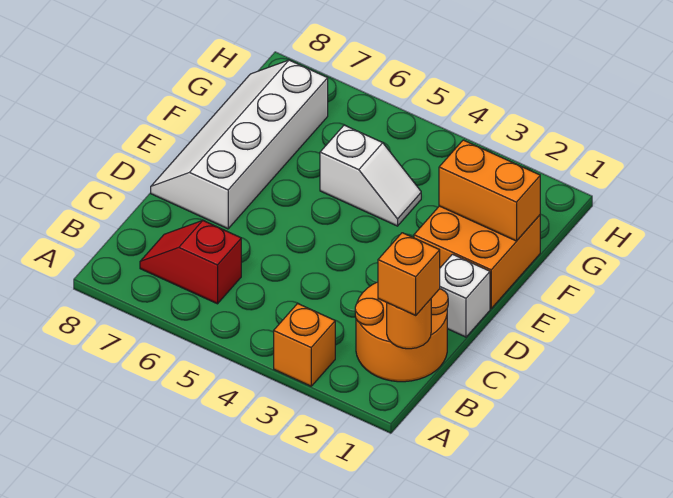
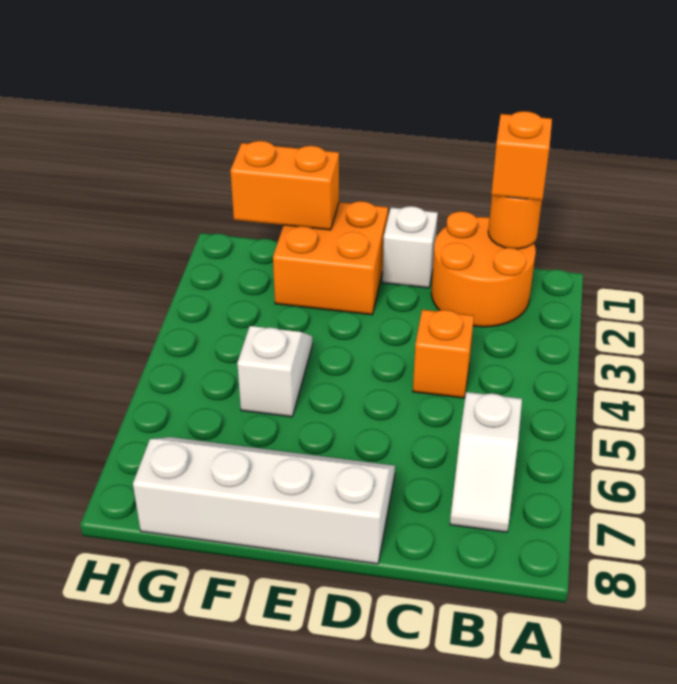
orange 1x1 brick [274,304,335,386] -> orange 1x1 brick moved to [413,310,474,398]
red 1x2 slope [140,221,241,304] -> white 1x2 slope [450,392,522,532]
white 2x4 slope [151,60,328,229] -> white 2x4 slope turned to [133,437,395,564]
orange 1x2 brick [439,140,540,241] -> orange 1x2 brick turned to [230,141,339,230]

